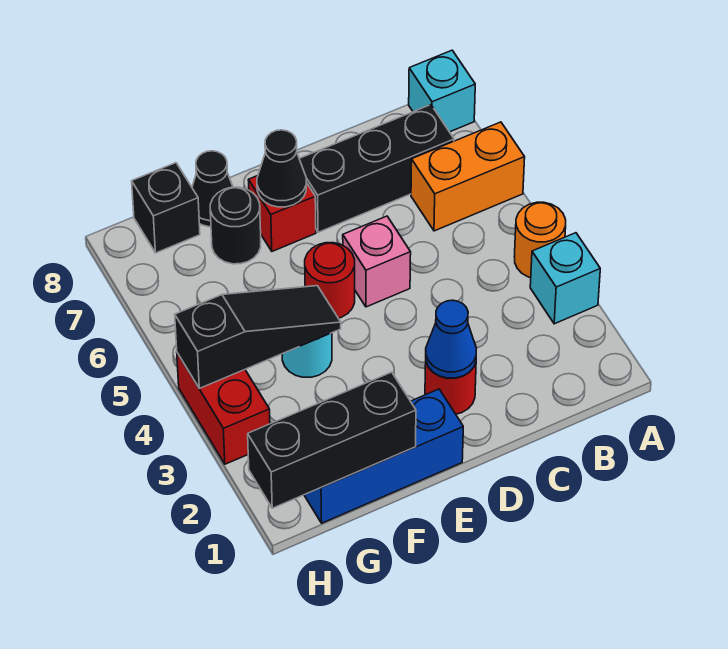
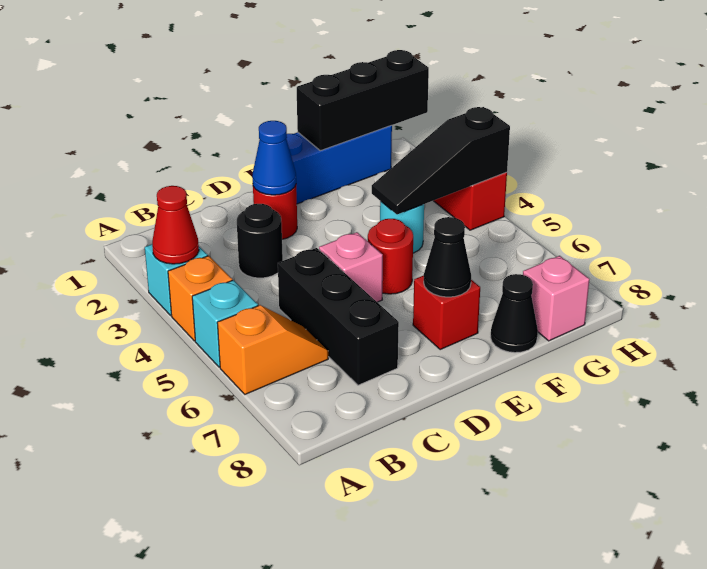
none -> red 1x1 cone [152,186,199,264]
orange 1x1 round brick [514,202,566,278] -> orange 1x1 brick [168,256,232,341]
orange 1x2 brick [411,122,525,231] -> orange 1x2 slope [217,305,328,394]
cyan 1x1 brick [409,50,475,132] -> cyan 1x1 brick moved to [192,280,258,367]
black 1x3 brick [299,105,454,232] -> black 1x3 brick turned to [278,248,399,385]
black 1x1 round brick [210,187,261,264] -> black 1x1 round brick moved to [237,204,283,278]
black 1x1 brick [132,163,200,253] -> pink 1x1 brick [523,256,589,341]

